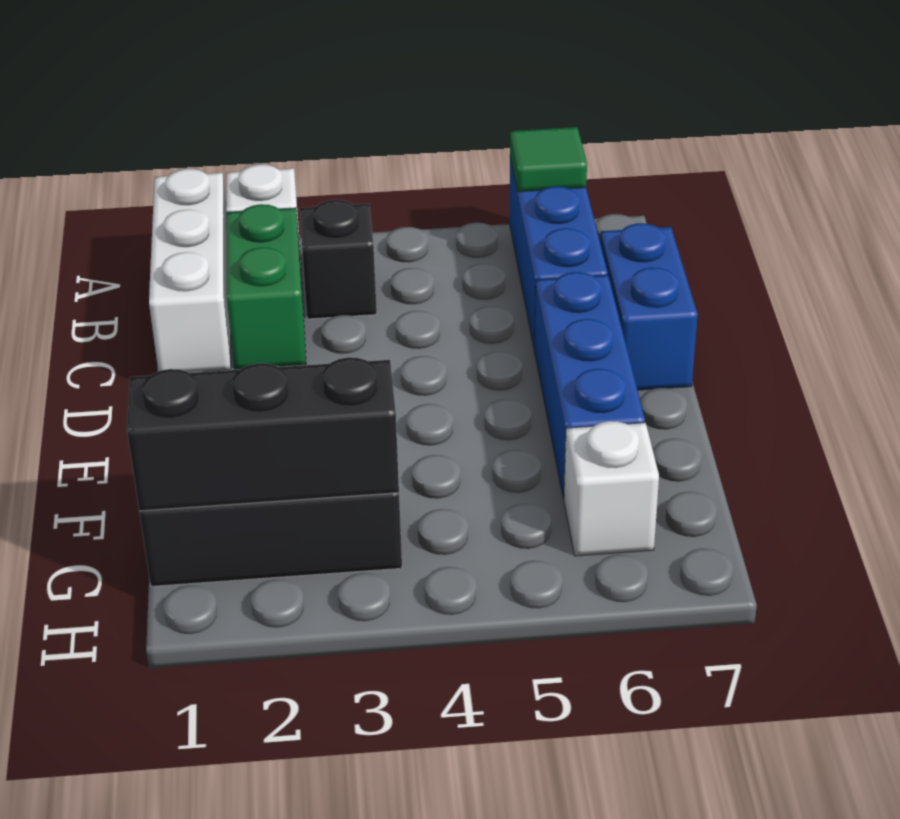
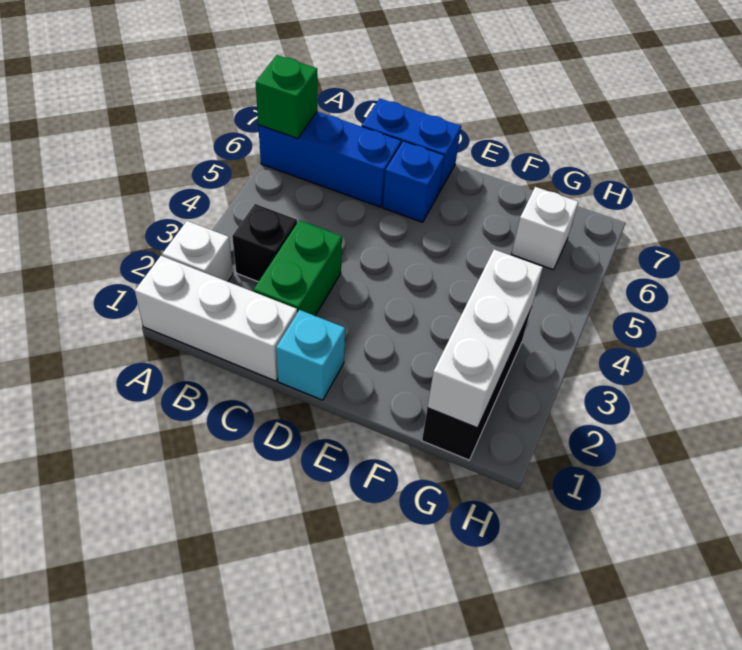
green 1x1 tile [510,127,587,192] -> green 1x1 brick [256,55,317,138]
green 1x2 brick [226,204,306,369] -> green 1x2 brick turned to [253,220,342,316]
none -> cyan 1x1 brick [276,310,345,400]
blue 1x3 brick [534,272,645,499] -> blue 1x1 brick [383,141,444,222]
black 1x3 brick [127,357,399,511] -> white 1x3 brick [427,249,543,428]

